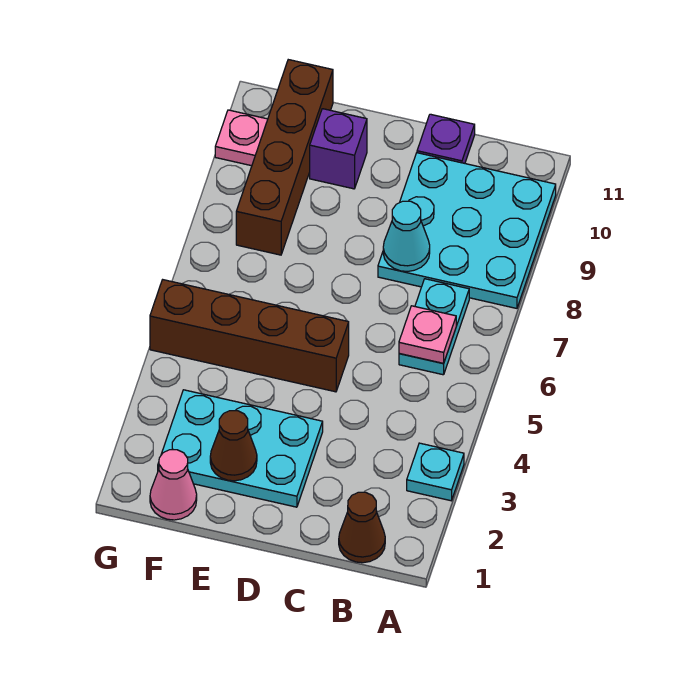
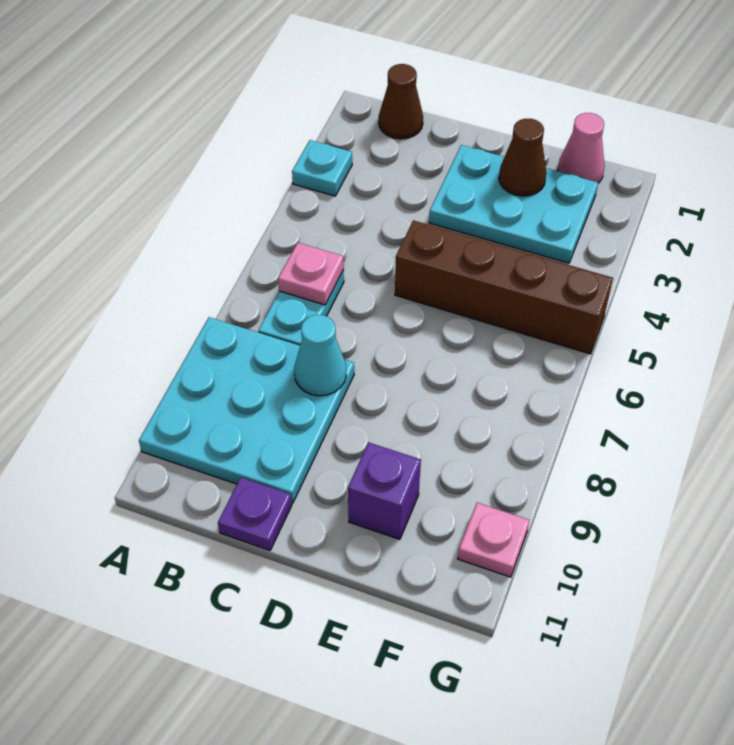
brown 1x4 brick [236,60,333,255] -> none

